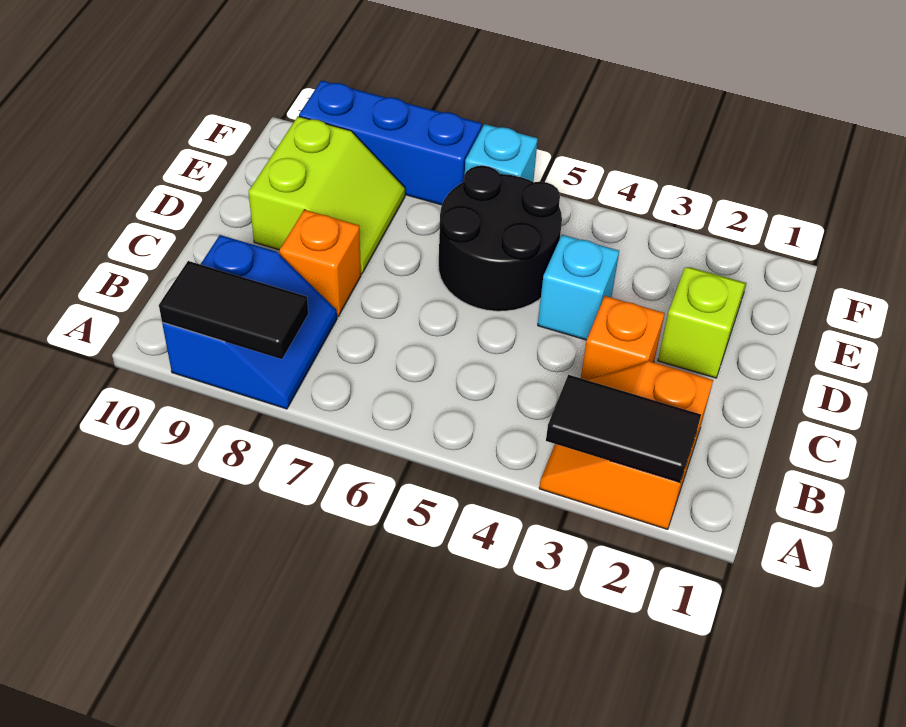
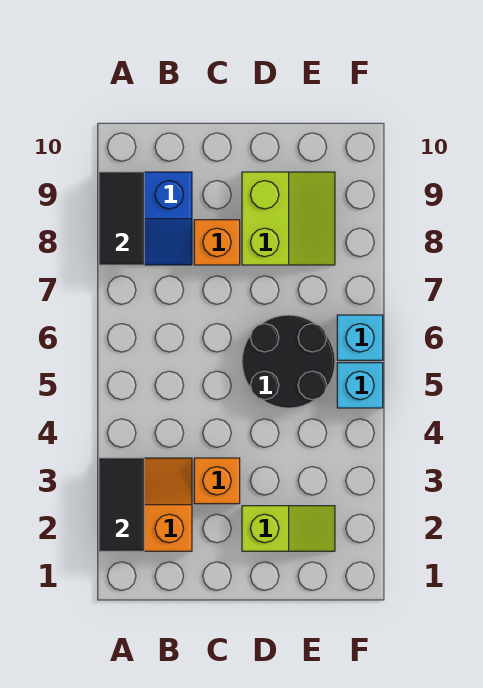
cyan 1x1 brick [538,235,619,340] -> cyan 1x1 brick moved to [337,363,383,408]
lime 2x2 slope [248,116,405,274] -> lime 2x2 slope turned to [242,172,335,265]
blue 1x3 brick [299,80,482,205] -> none

